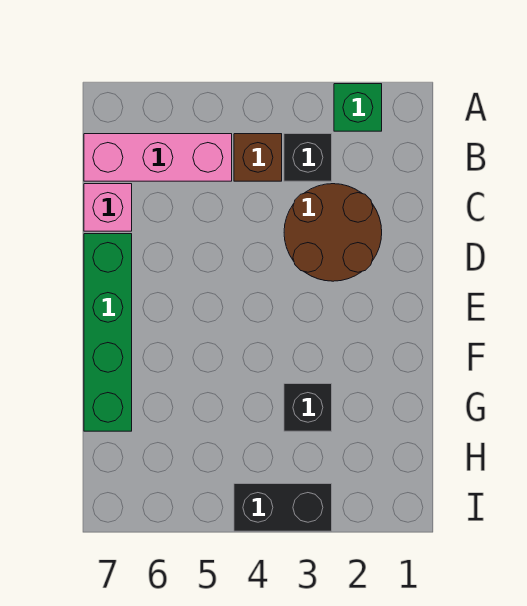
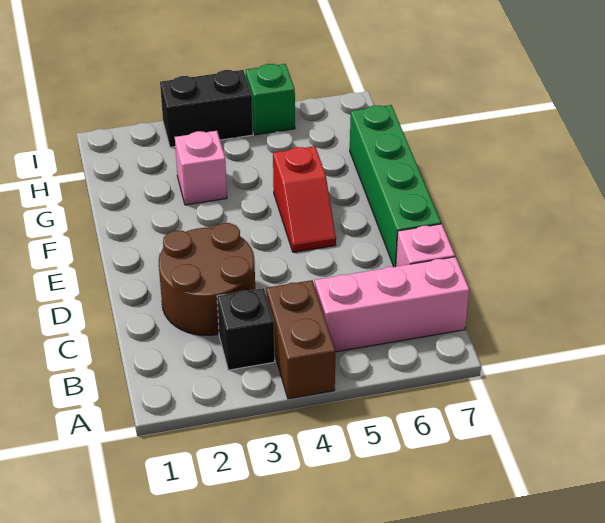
green 1x1 brick [334,84,382,131] -> green 1x1 brick moved to [246,64,295,135]
brown 1x1 brick [234,134,282,181] -> brown 1x2 brick [266,280,336,399]
none -> red 1x2 slope [273,146,336,252]
black 1x1 brick [284,384,332,431] -> pink 1x1 brick [175,131,227,205]

